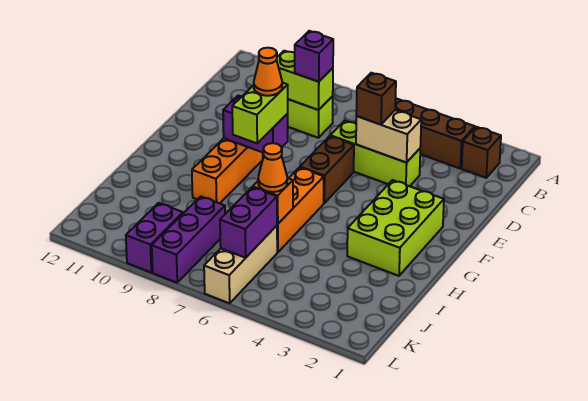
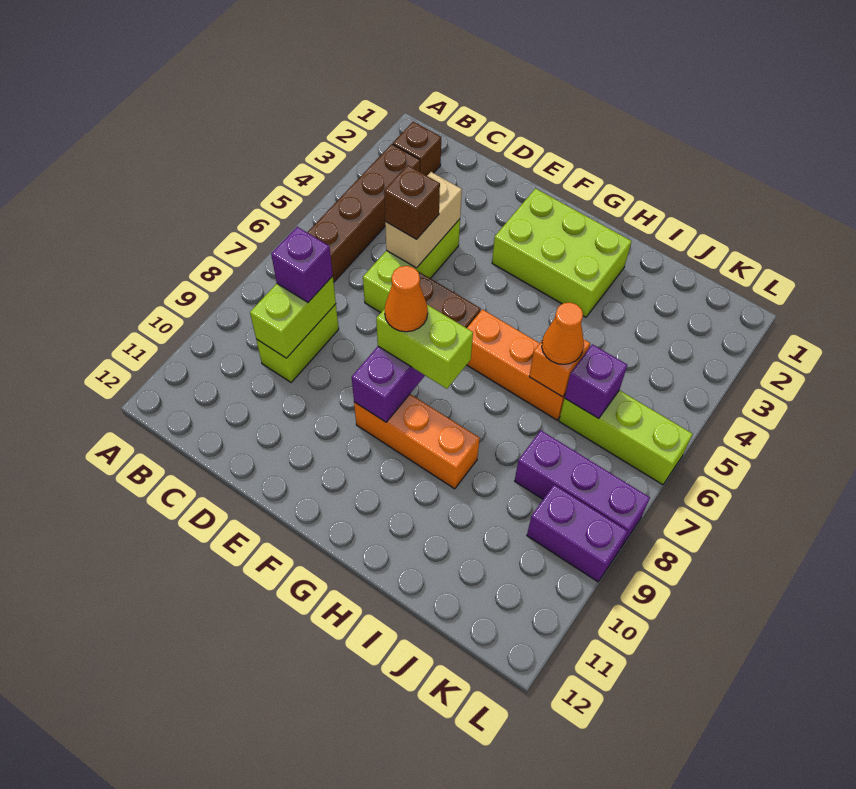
tan 1x3 brick [204,226,277,303] -> lime 1x3 brick [559,390,692,485]
purple 1x2 brick [220,187,277,258] -> purple 1x1 brick [565,344,627,418]

